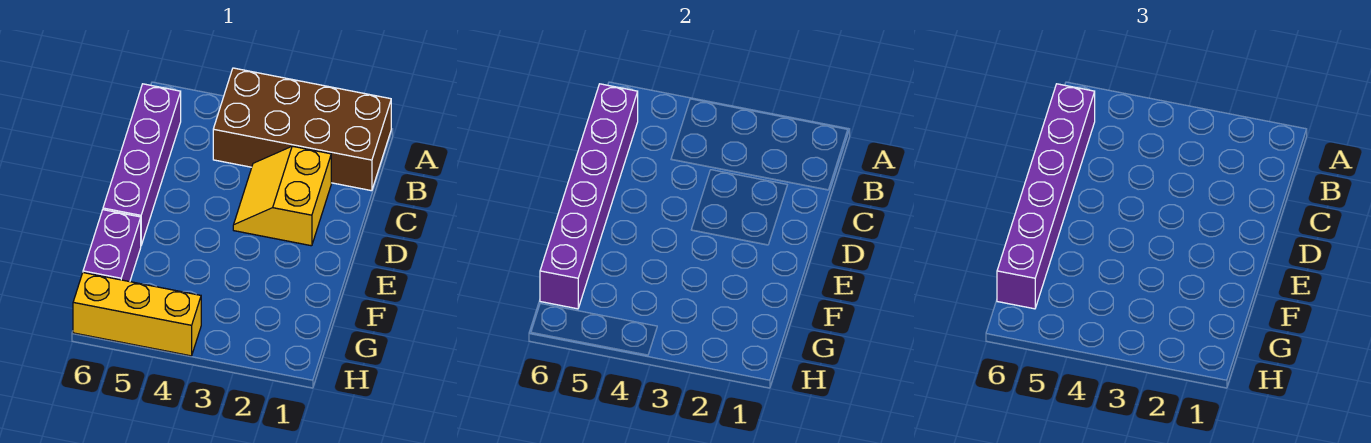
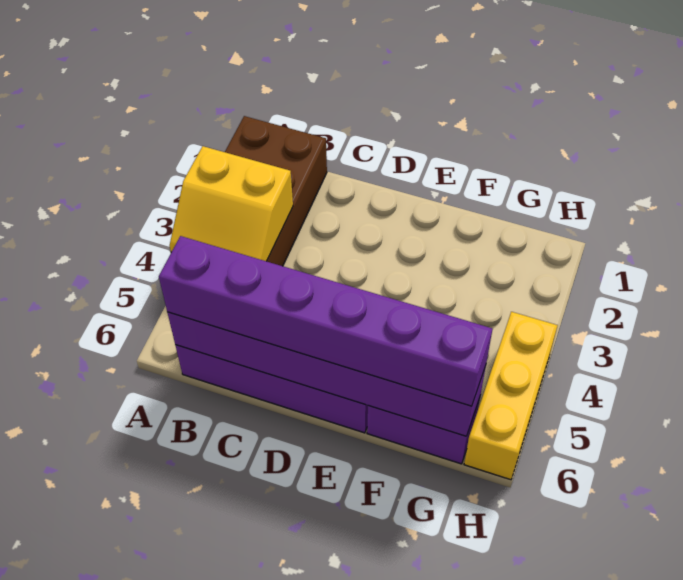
yellow 2x2 slope [233,146,331,246] -> yellow 2x2 slope moved to [170,146,293,261]

